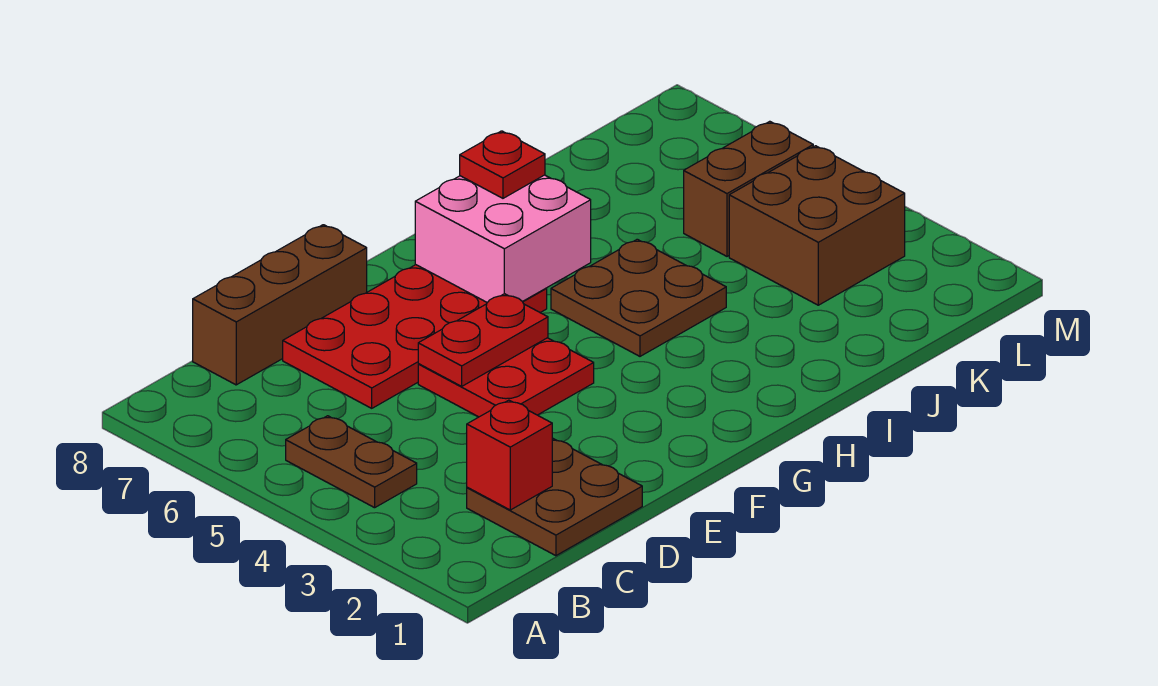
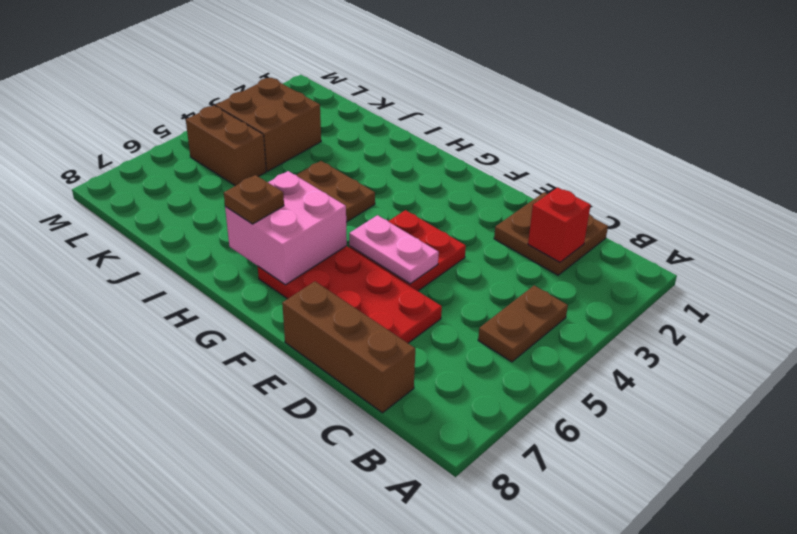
red 1x2 plate [418,294,548,386] -> pink 1x2 plate [349,215,439,284]
red 1x1 plate [460,131,545,198] -> brown 1x1 plate [224,175,284,224]

